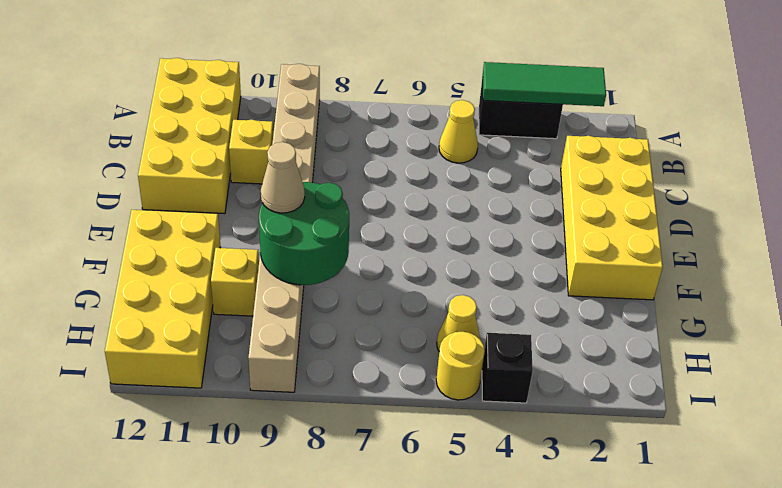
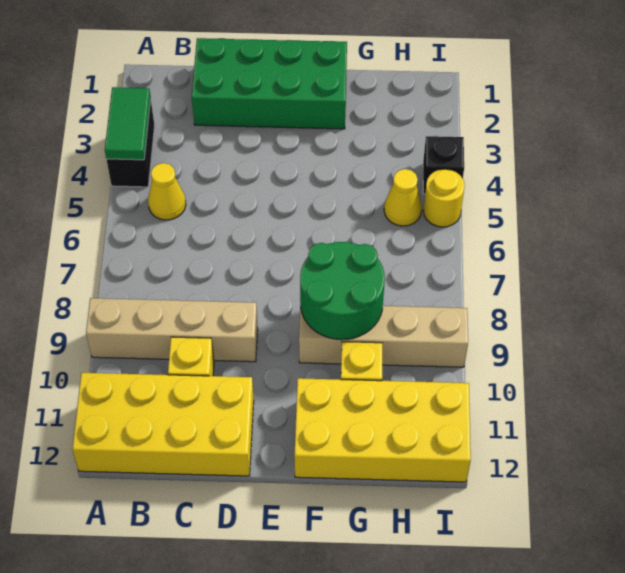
green 1x3 tile [483,62,606,106] -> green 1x2 tile [105,87,151,160]
yellow 2x4 brick [561,136,663,300] -> green 2x4 brick [192,38,347,129]
tan 1x1 cone [261,142,305,213] -> none

